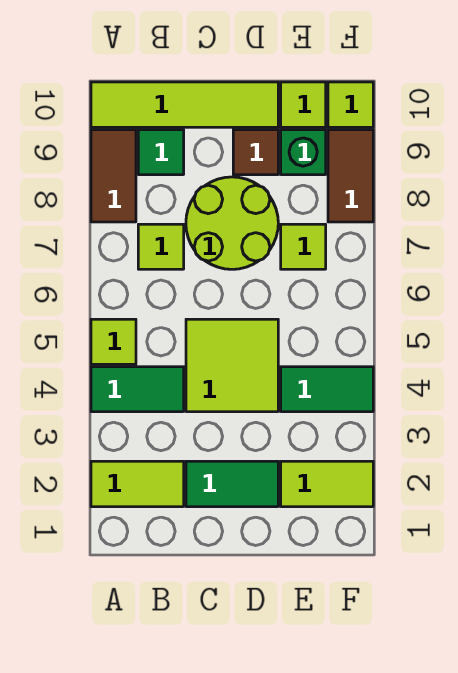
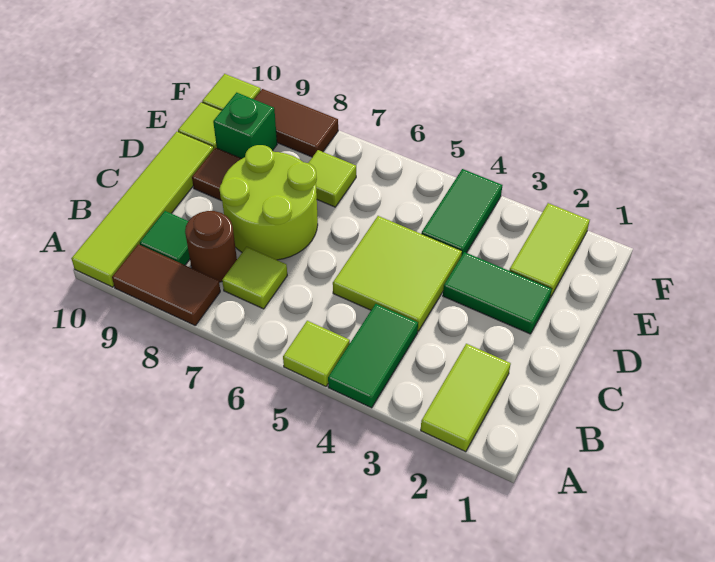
none -> brown 1x1 round brick [185,211,237,282]
green 1x2 tile [186,461,278,507] -> green 1x2 tile turned to [443,252,552,334]

